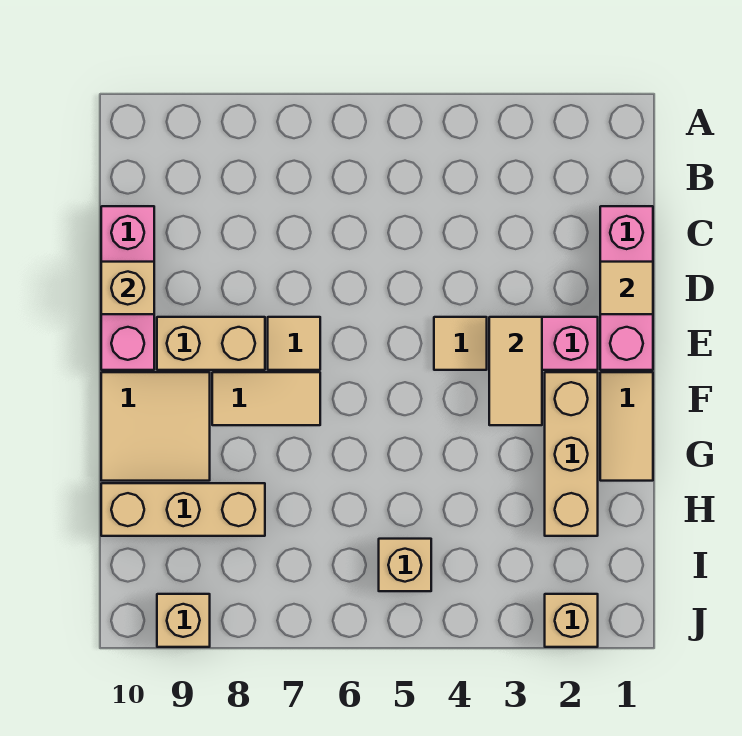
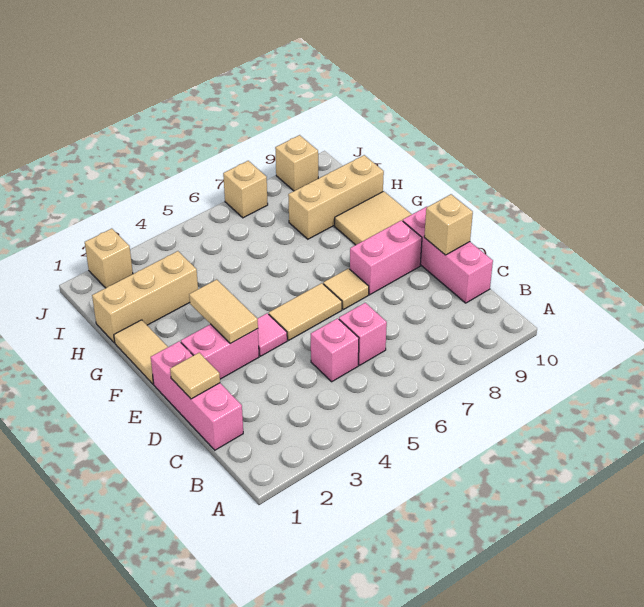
none -> pink 1x1 brick [311,318,359,382]
none -> pink 1x1 brick [339,303,387,365]
tan 1x1 tile [434,317,487,370] -> pink 1x1 tile [257,313,287,356]
tan 1x2 brick [157,317,265,370] -> pink 1x2 brick [350,220,422,295]
tan 1x3 brick [545,372,598,536] -> tan 1x3 brick turned to [92,251,198,343]
tan 1x2 tile [212,372,320,425] -> tan 1x2 tile moved to [269,283,342,340]
tan 1x1 brick [379,539,431,591] -> tan 1x1 brick moved to [223,161,268,218]

